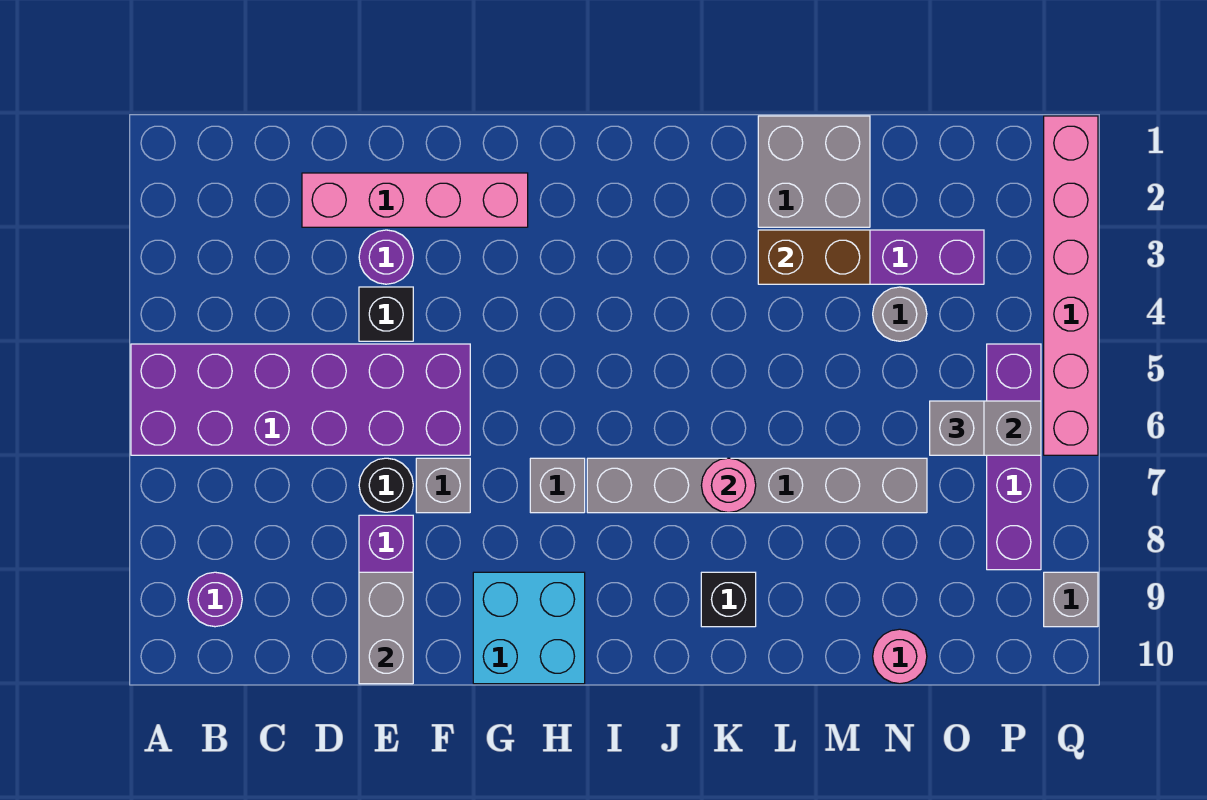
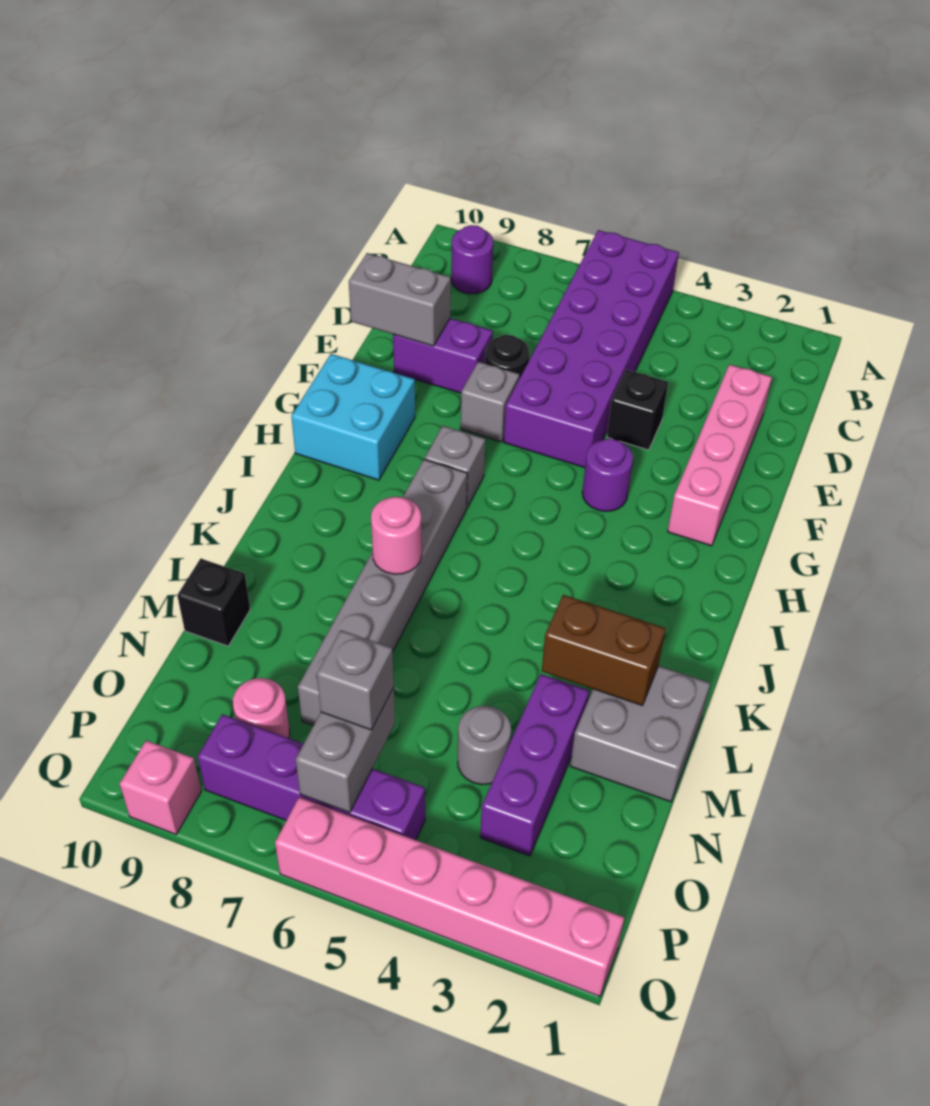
purple 1x1 round brick [359,230,413,284] -> purple 1x1 round brick moved to [582,439,633,511]
black 1x1 brick [701,572,756,627] -> black 1x1 brick moved to [177,559,250,646]
brown 1x2 brick [758,230,870,284] -> brown 1x2 brick turned to [542,595,666,706]
pink 1x1 round brick [873,629,927,684] -> pink 1x1 round brick moved to [233,678,290,738]
grey 1x1 brick [1044,572,1098,627] -> pink 1x1 brick [120,740,201,834]

